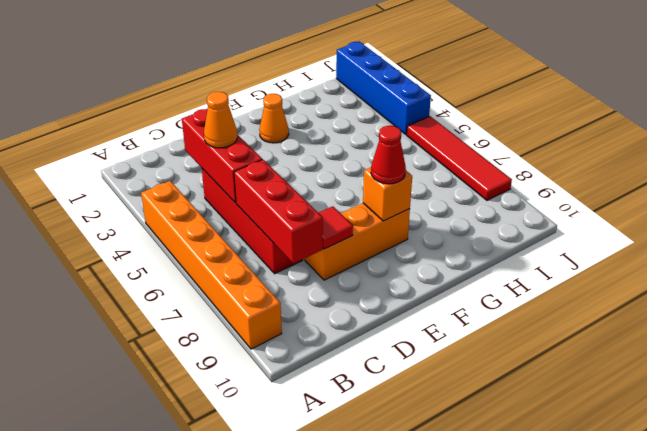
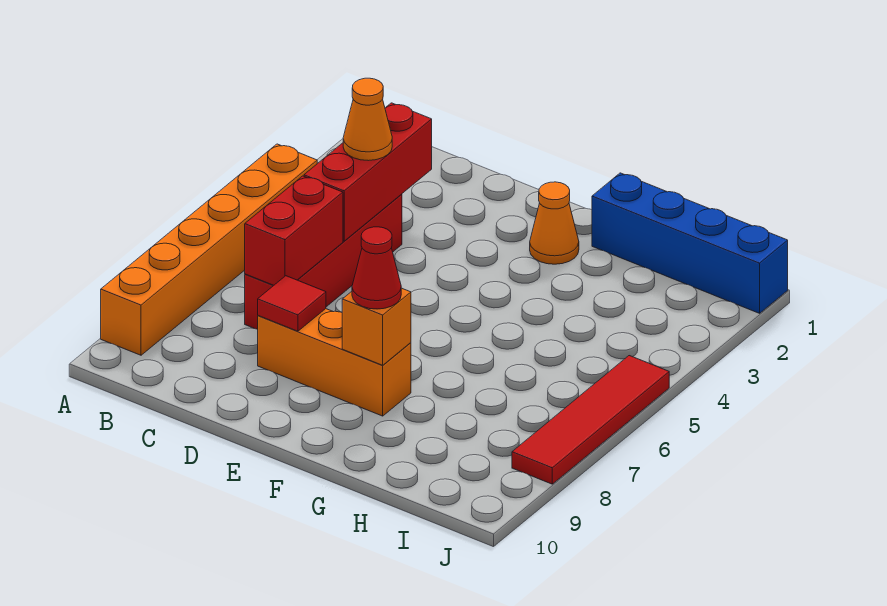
red 1x3 brick [234,160,323,263] -> red 1x2 brick [245,176,343,285]
blue 1x4 brick [336,41,431,134] -> blue 1x4 brick turned to [592,173,788,313]

